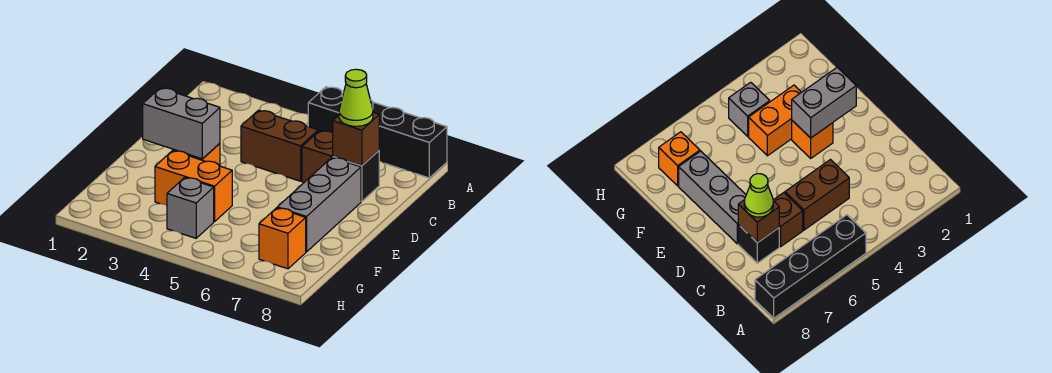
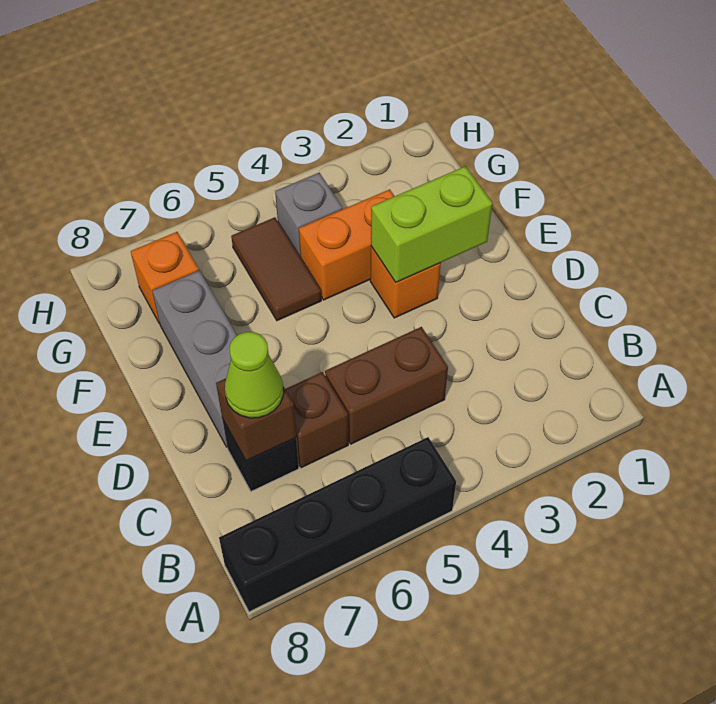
grey 1x2 brick [143,88,220,159] -> lime 1x2 brick [371,166,492,282]
none -> brown 1x2 tile [231,217,321,321]

